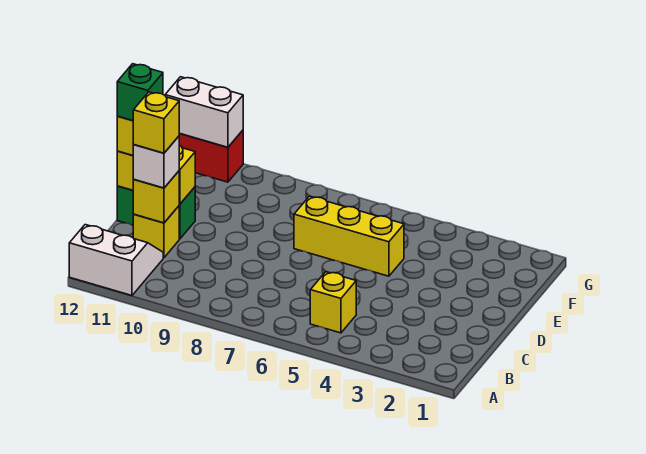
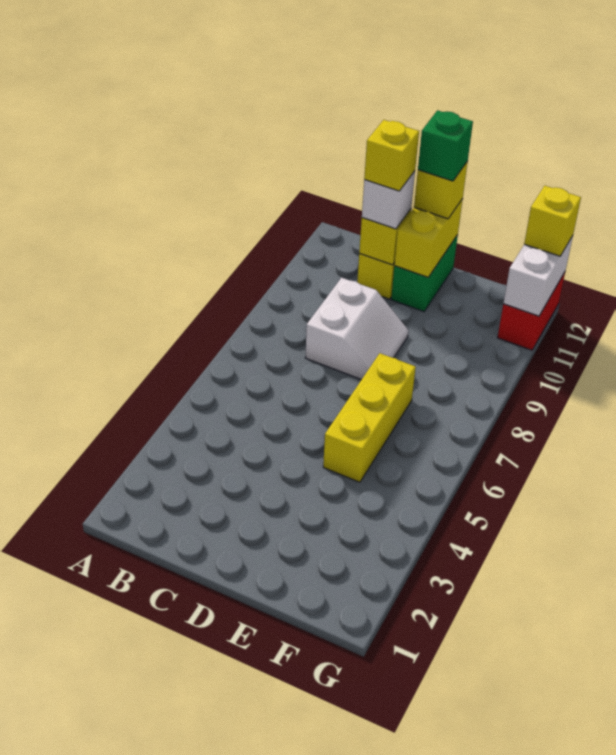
white 2x2 slope [69,225,163,295] -> white 2x2 slope moved to [305,278,408,380]
yellow 1x1 brick [310,272,356,333] -> yellow 1x1 brick moved to [524,186,581,256]

